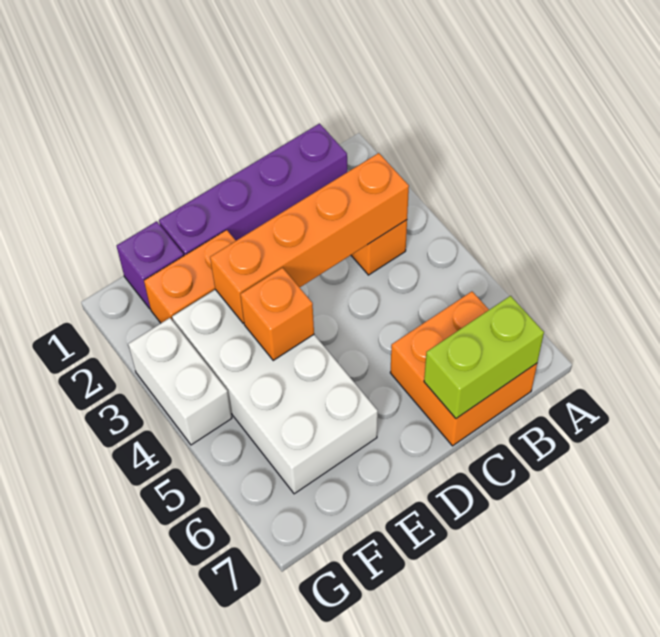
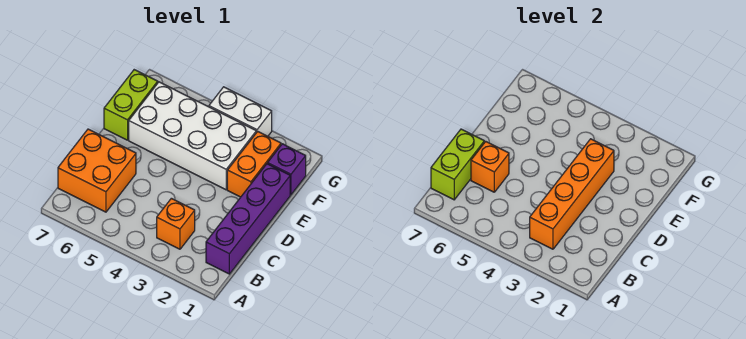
orange 1x1 brick [240,268,314,360] -> orange 1x1 brick moved to [471,142,509,192]
none -> lime 1x2 brick [104,70,158,140]

